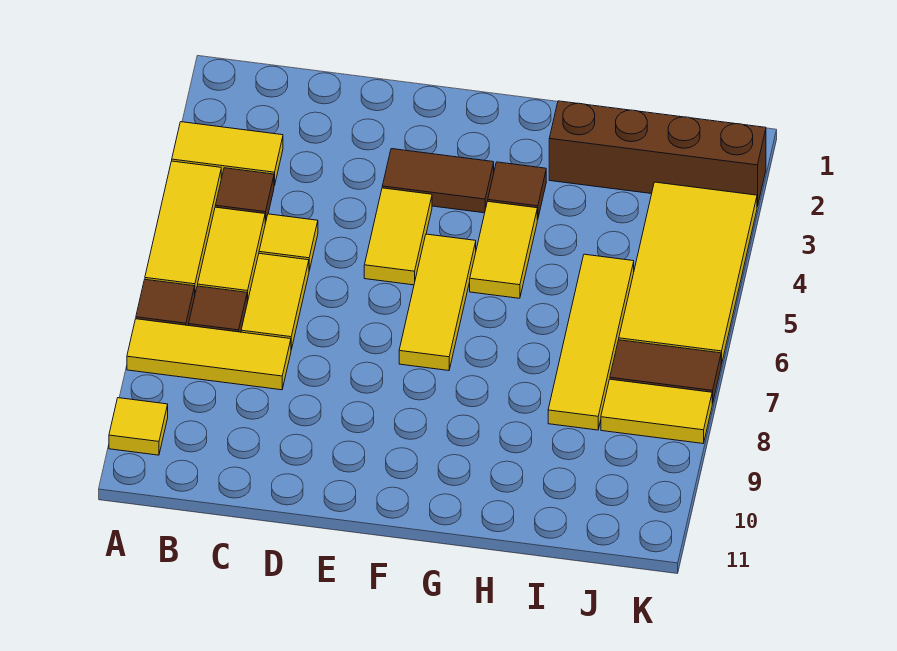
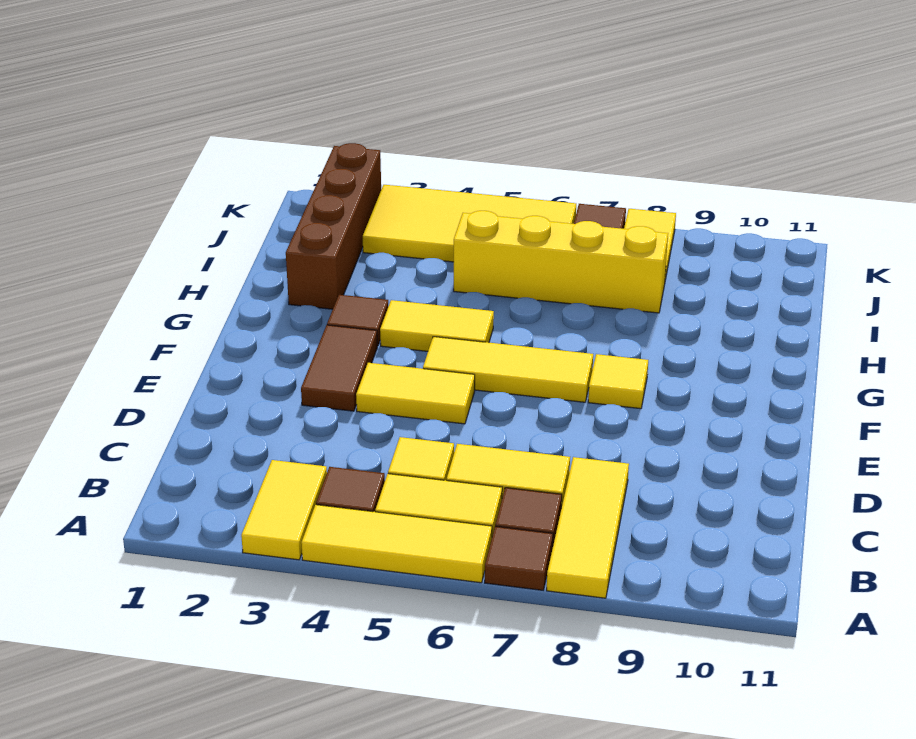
yellow 1x1 tile [109,398,168,455] -> yellow 1x1 tile moved to [588,354,648,409]
yellow 1x4 tile [548,254,634,430] -> yellow 1x4 brick [454,211,668,313]

